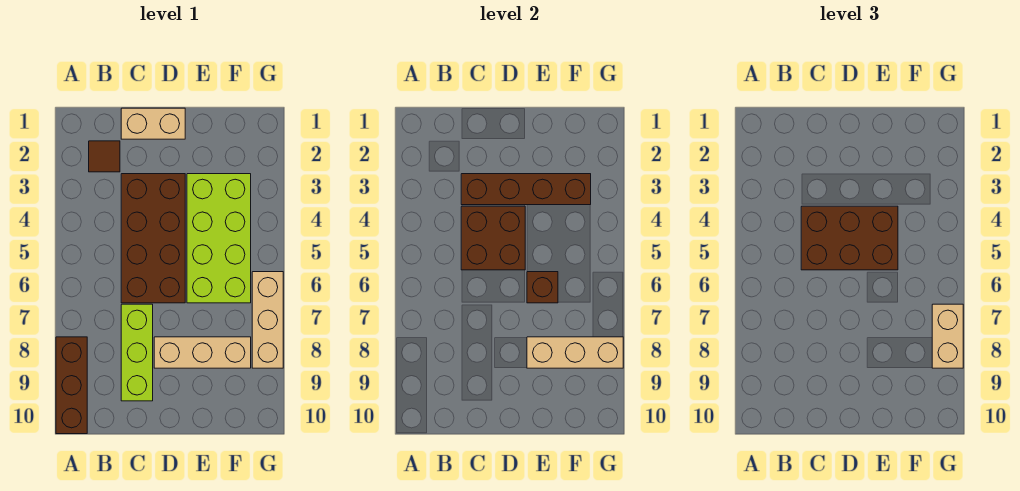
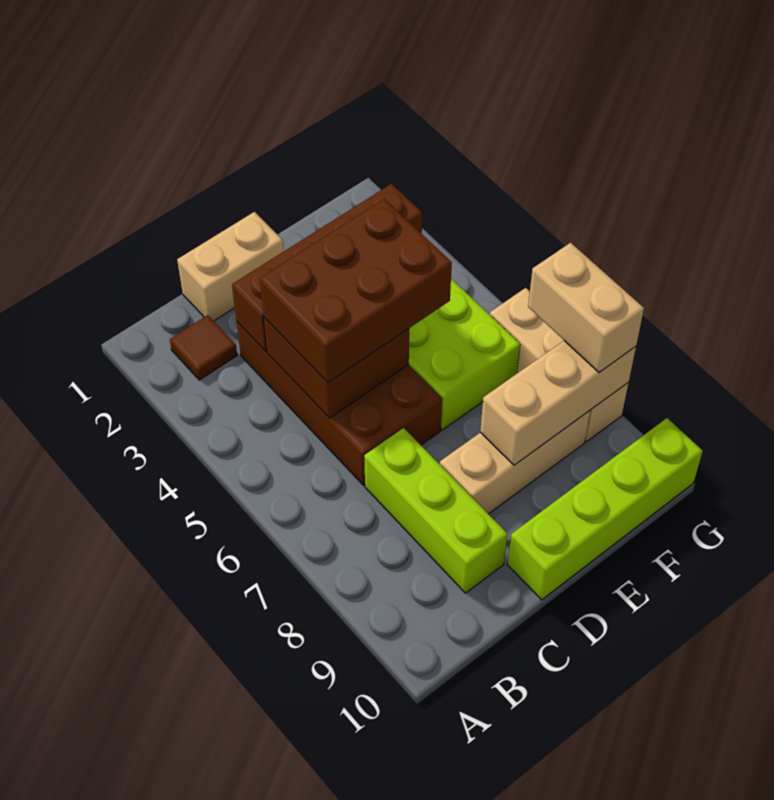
brown 1x3 brick [56,337,87,434] -> none
none -> lime 1x4 brick [508,418,703,600]
brown 1x1 brick [527,272,558,303] -> none

